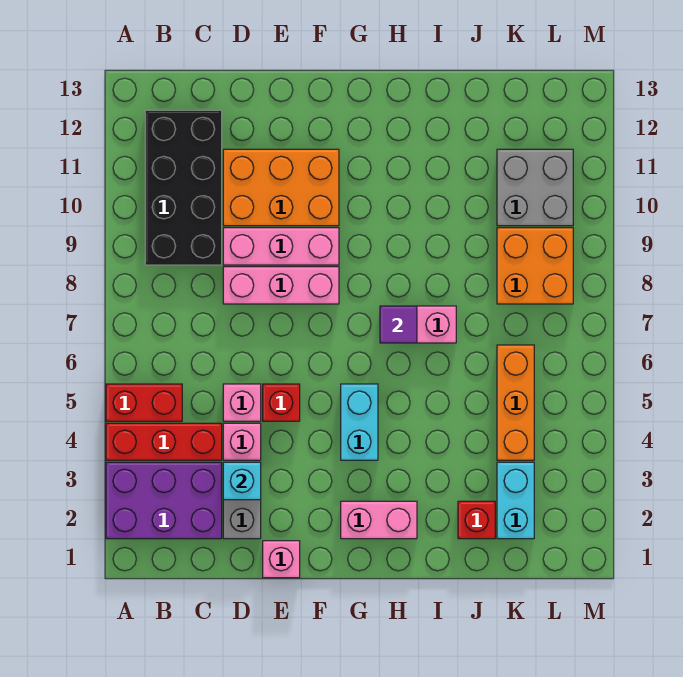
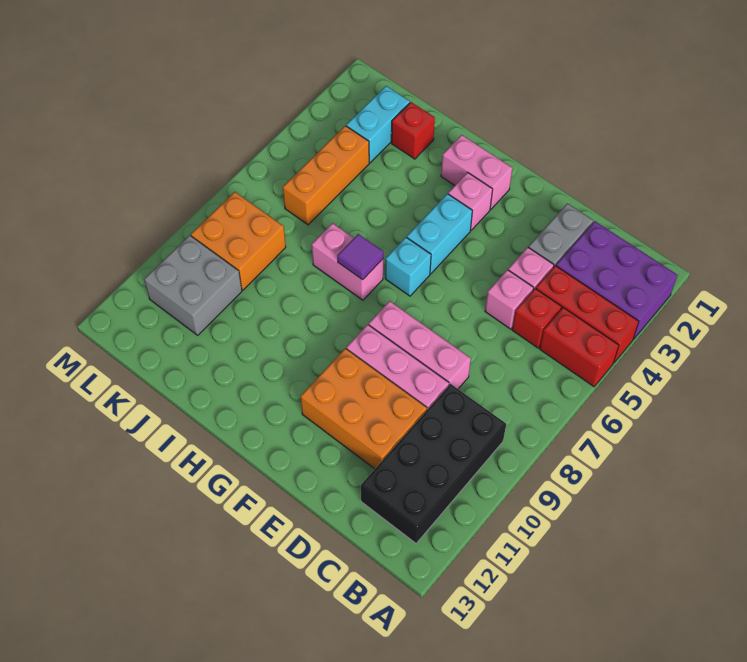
cyan 1x1 brick [223,462,261,500] -> cyan 1x1 brick moved to [385,237,431,296]
pink 1x1 brick [263,541,300,578] -> pink 1x1 brick moved to [448,173,493,230]
red 1x1 brick [263,384,300,421] -> red 1x1 brick moved to [512,289,562,348]

